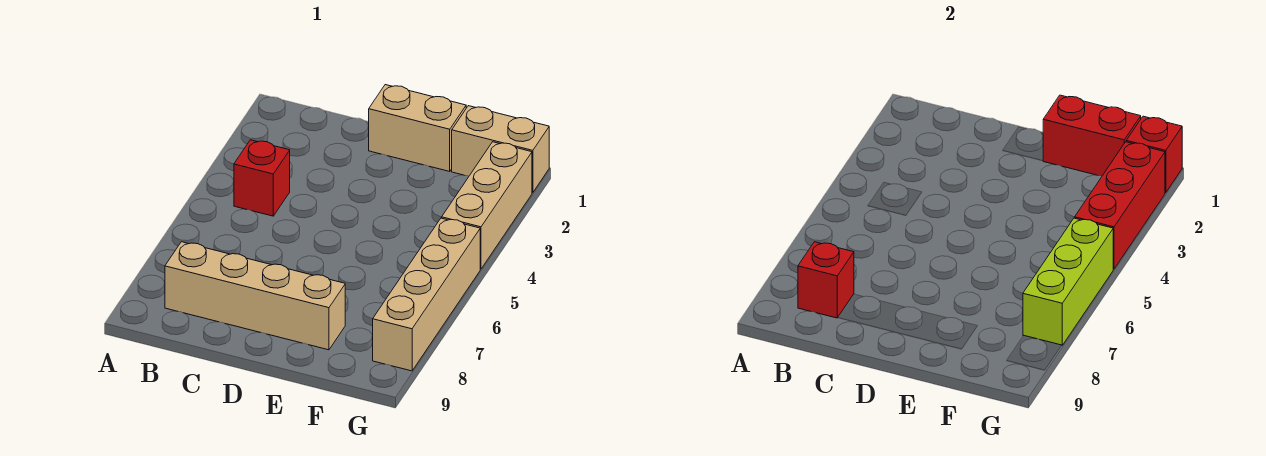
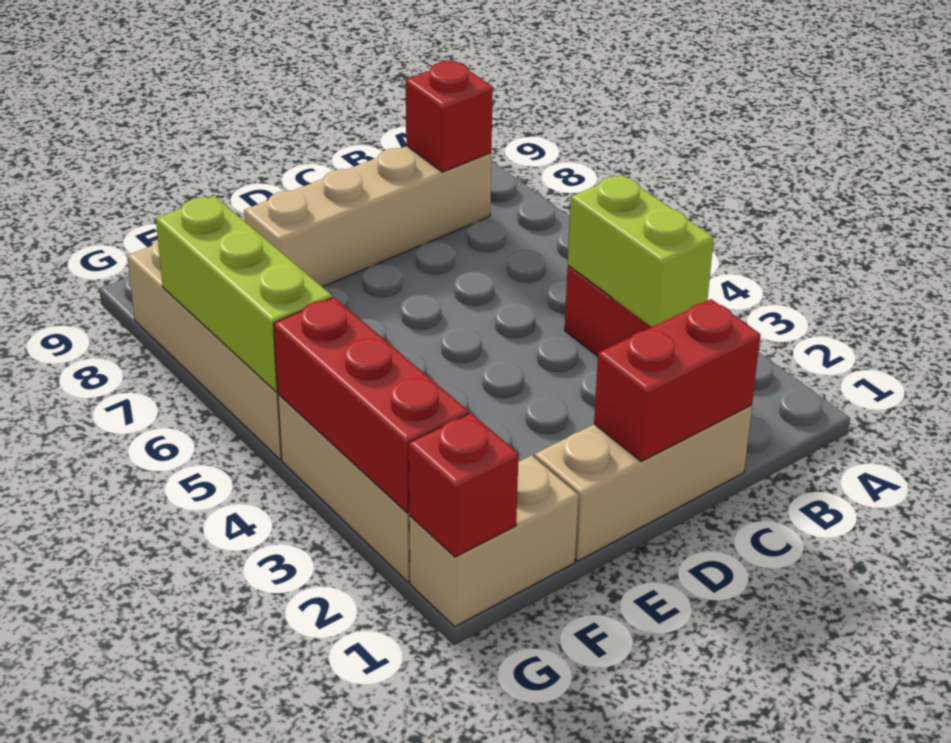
none -> lime 1x2 brick [568,175,714,327]
tan 1x2 brick [369,85,466,171] -> tan 1x3 brick [534,405,752,561]
red 1x2 brick [1043,95,1141,176] -> red 1x2 brick moved to [594,299,761,461]

